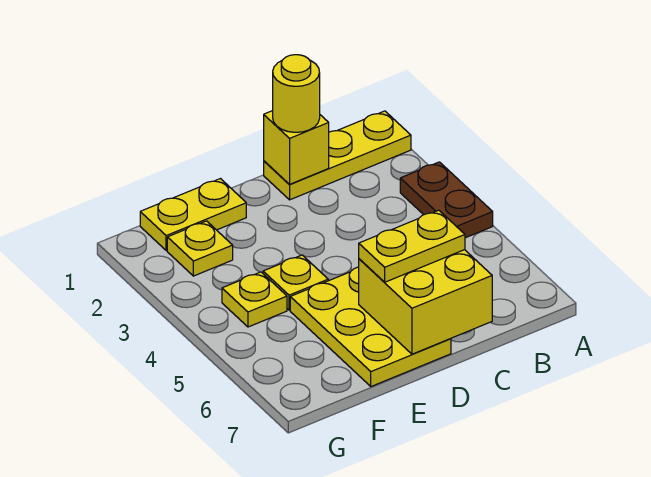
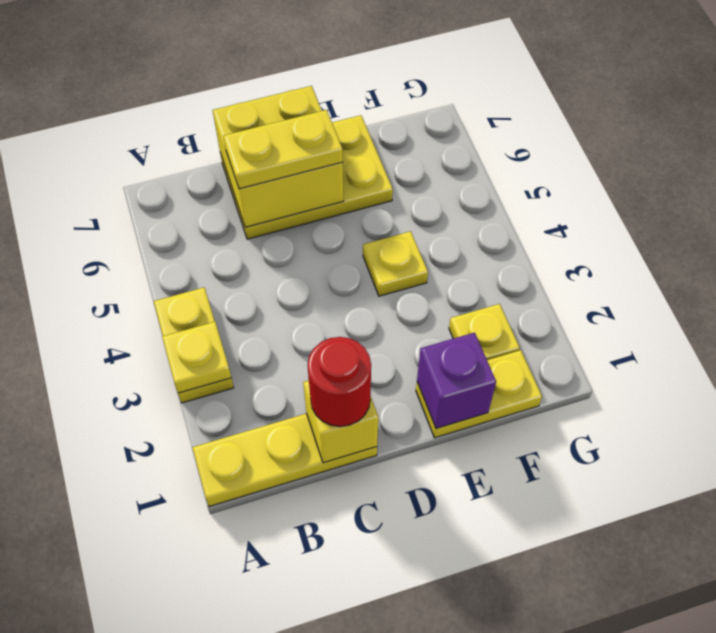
brown 1x2 plate [400,162,493,238] -> yellow 1x2 plate [154,288,234,403]
yellow 1x1 round brick [273,55,320,132] -> red 1x1 round brick [307,337,371,427]
yellow 2x3 plate [290,267,451,386] -> yellow 2x3 plate turned to [220,115,393,239]
none -> purple 1x1 brick [417,333,496,428]
yellow 1x1 plate [222,272,287,327] -> yellow 1x1 plate moved to [162,322,231,393]

